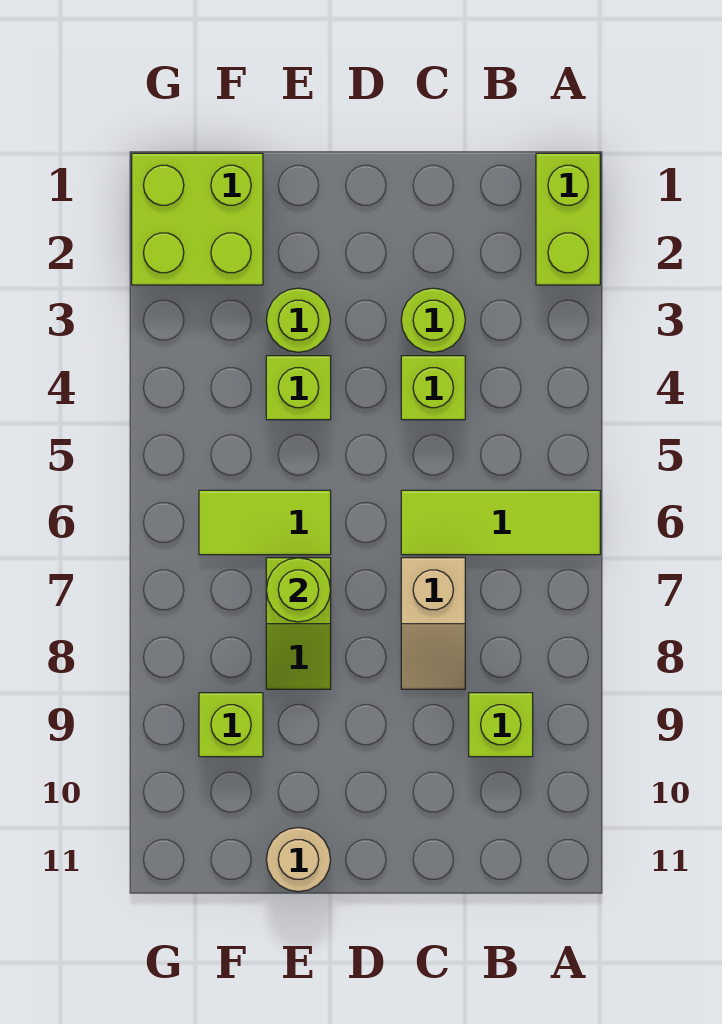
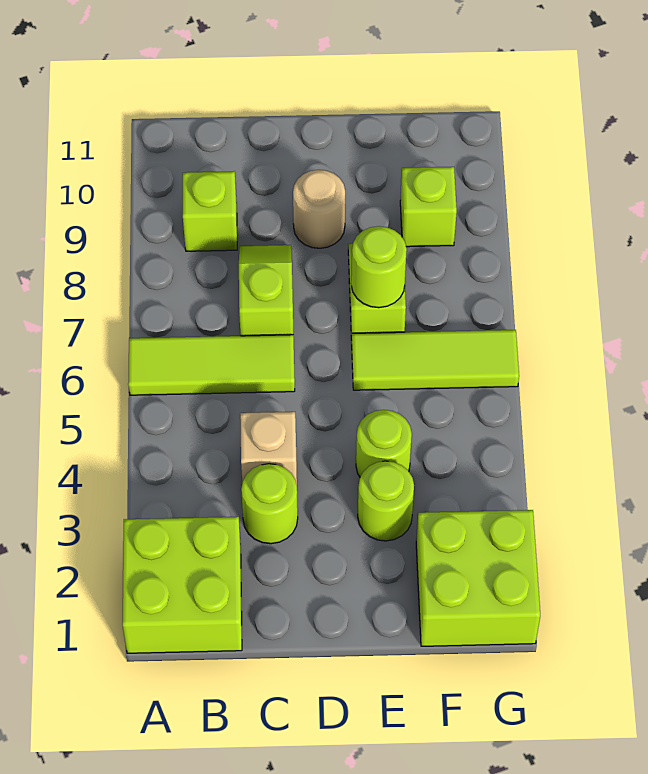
lime 1x2 brick [536,153,600,285] -> lime 2x2 brick [123,517,242,653]
lime 1x1 brick [401,356,465,420] -> tan 1x1 brick [240,412,297,485]
tan 1x2 slope [401,558,465,689] -> lime 1x2 slope [239,245,293,336]
lime 1x1 brick [266,356,331,420] -> lime 1x1 round brick [356,410,412,477]
lime 1x2 tile [199,490,331,555] -> lime 1x3 tile [352,330,519,390]
tan 1x1 round brick [266,828,331,892] -> tan 1x1 round brick moved to [293,170,345,248]

